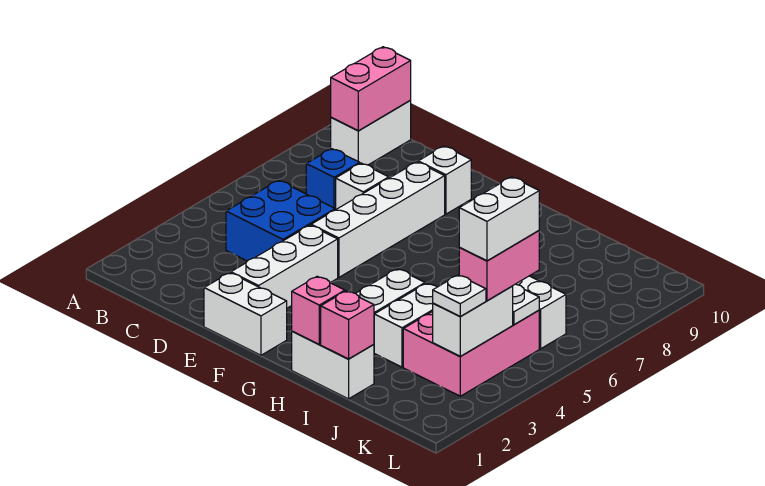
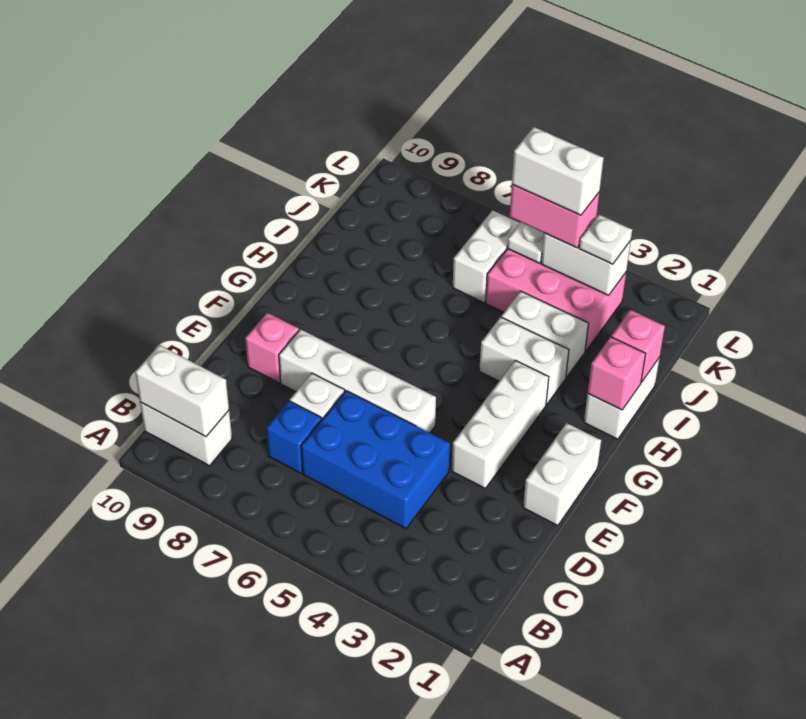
pink 1x2 brick [331,47,411,131] -> white 1x2 brick [135,345,229,437]
blue 2x2 brick [226,180,335,261] -> blue 2x3 brick [301,391,450,529]
white 1x3 brick [231,225,338,308] -> white 1x3 brick turned to [452,360,549,488]
white 1x1 brick [418,146,471,214] -> pink 1x1 brick [245,313,299,383]

